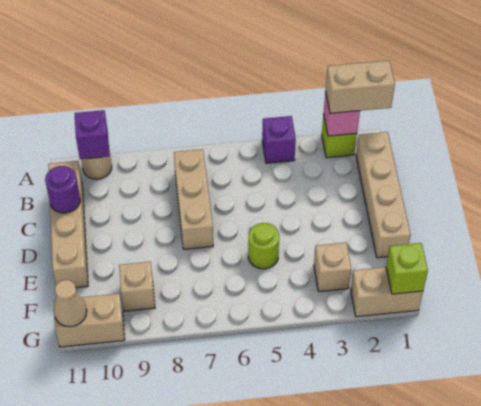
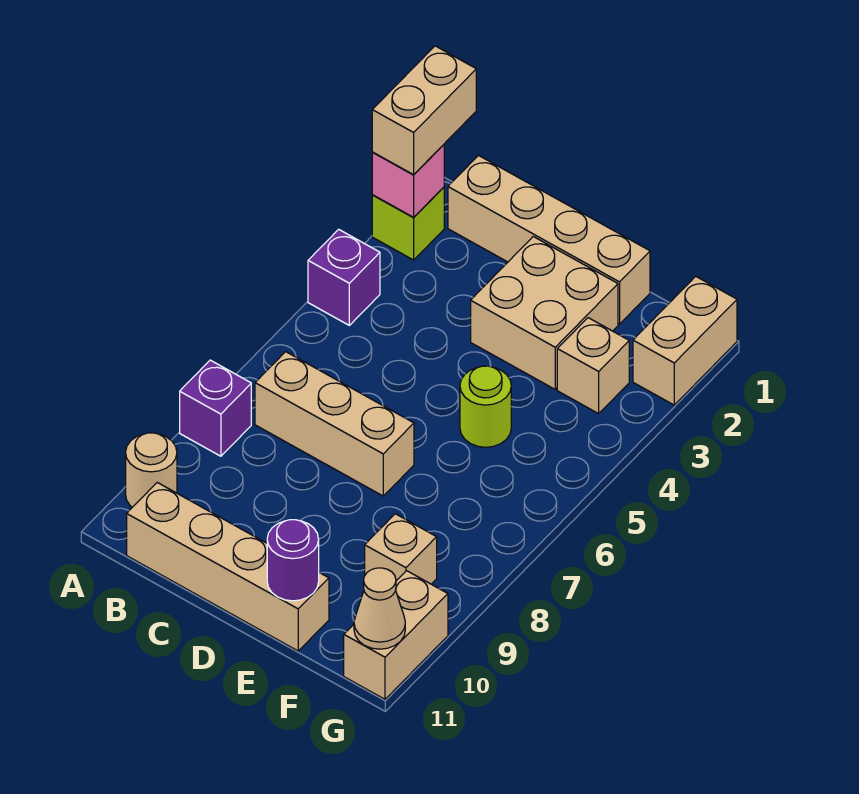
purple 1x1 brick [74,110,110,159] -> purple 1x1 brick moved to [180,360,251,456]
purple 1x1 round brick [45,166,80,213] -> purple 1x1 round brick moved to [267,520,319,601]
none -> tan 2x2 brick [471,237,618,389]
lime 1x1 brick [386,243,428,294] -> none

